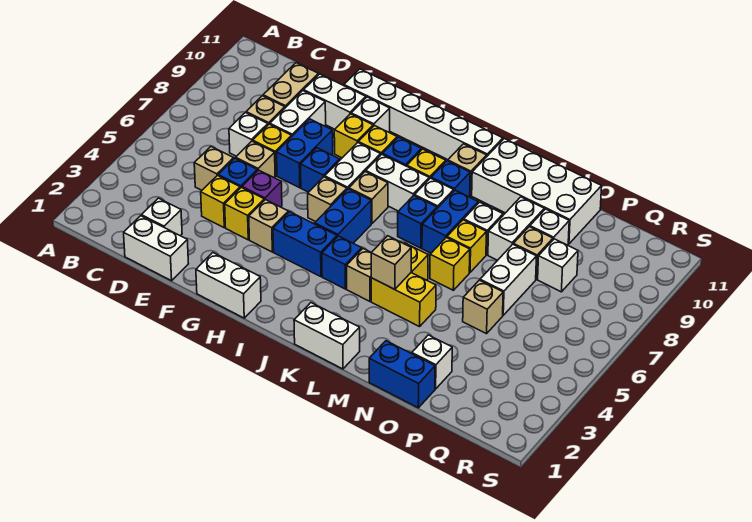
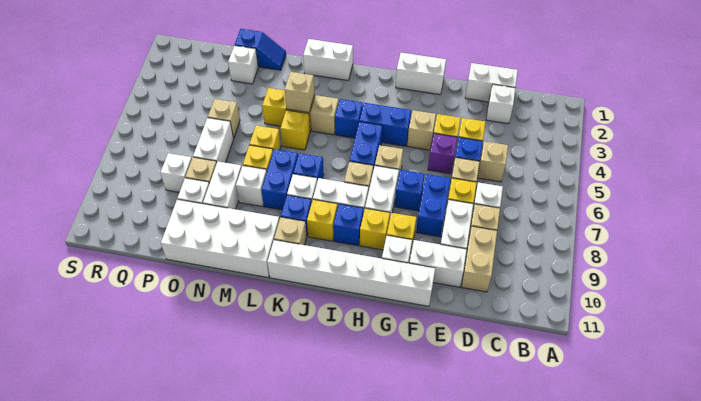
blue 1x2 brick [369,341,435,408] -> blue 1x2 slope [235,29,286,70]

